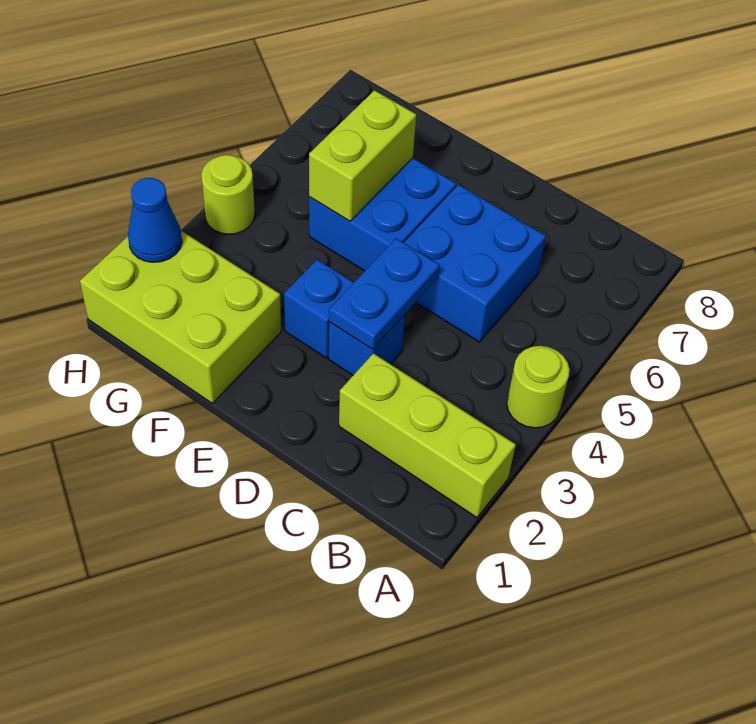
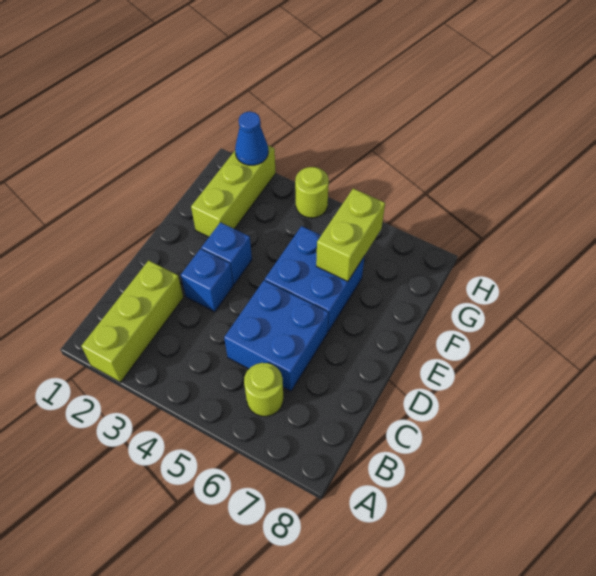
lime 1x1 round brick [507,346,570,428] -> lime 1x1 round brick moved to [244,363,283,416]
blue 1x2 plate [329,238,440,349] -> none
lime 2x3 brick [80,231,281,403] -> lime 1x3 brick [191,145,276,237]
lime 1x2 brick [309,90,416,221] -> lime 1x2 brick turned to [316,188,385,282]

